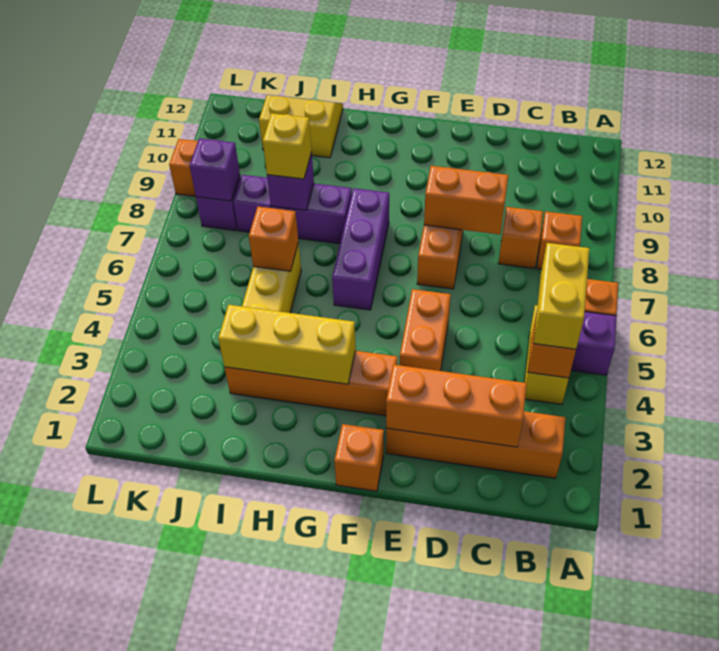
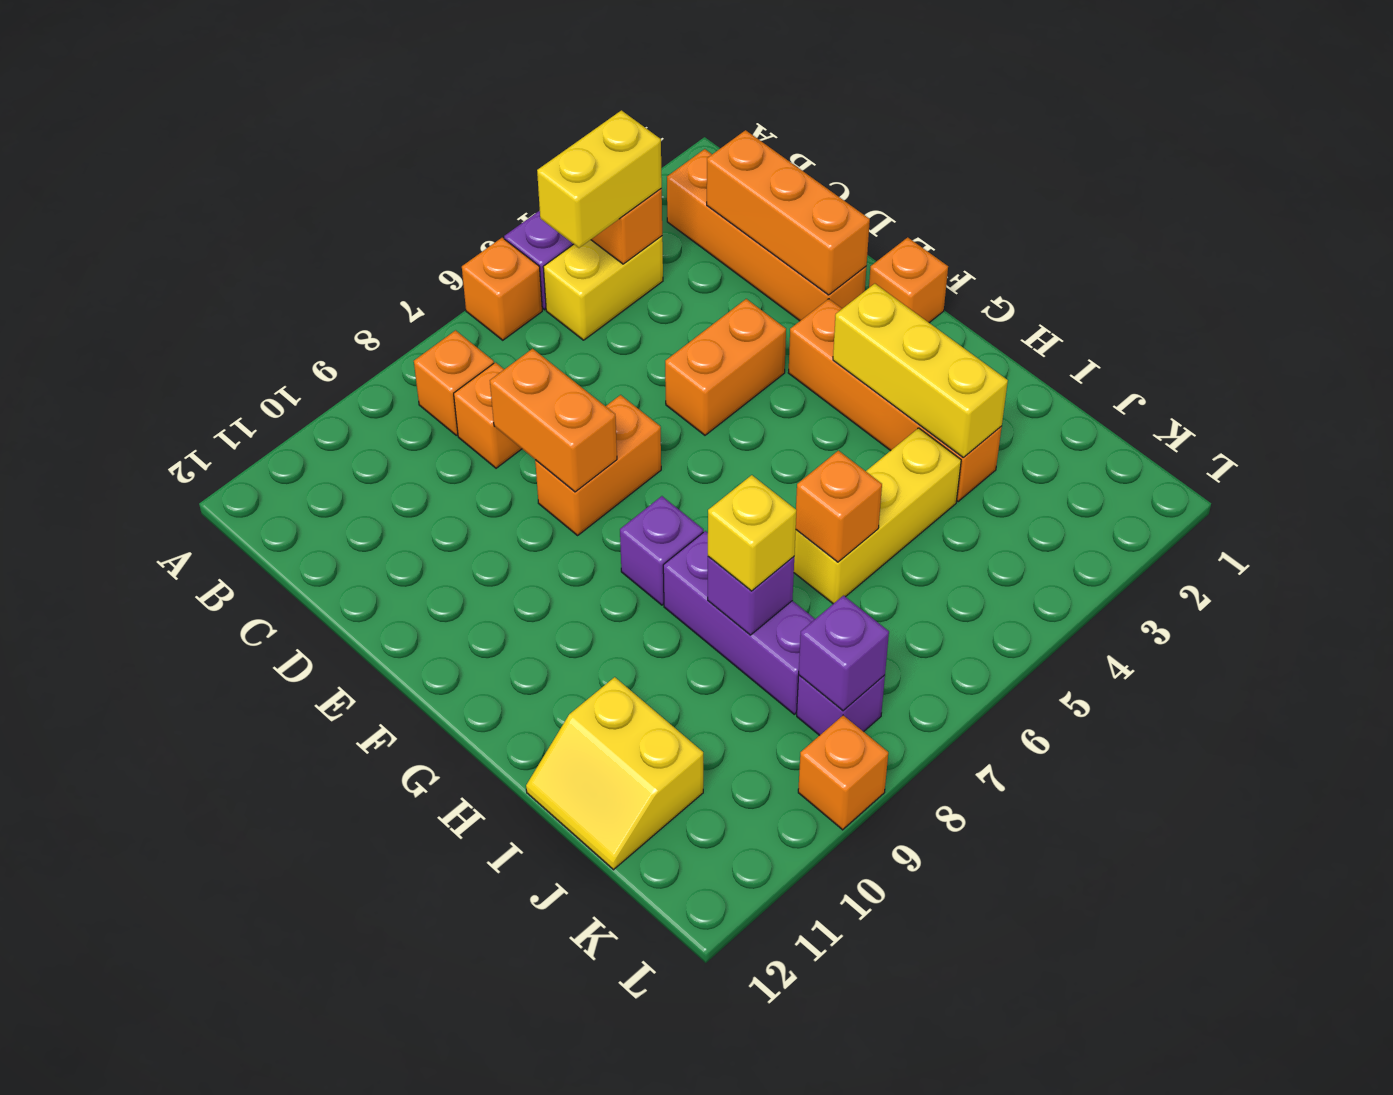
purple 1x3 brick [332,188,389,310] -> purple 1x1 brick [620,496,703,605]

